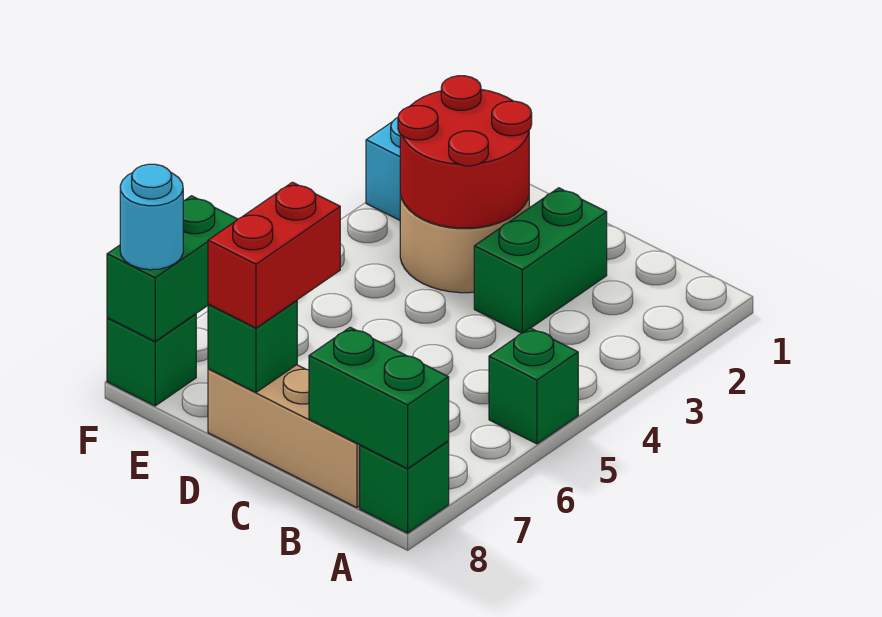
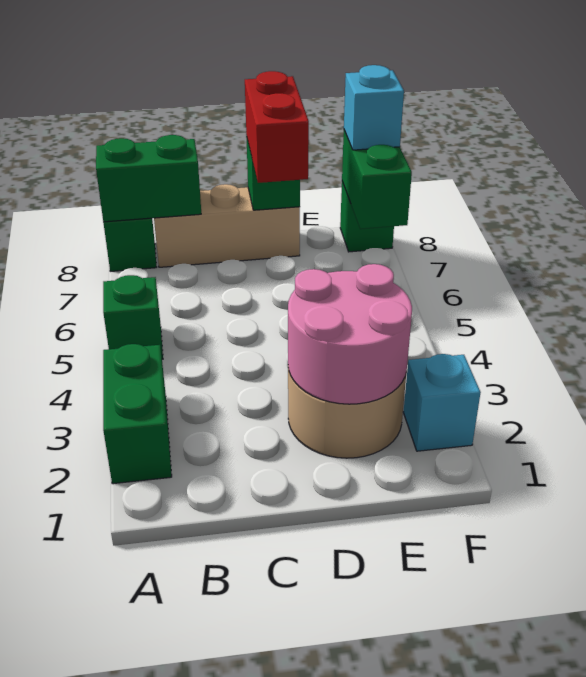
green 1x2 brick [474,188,607,333] -> green 1x2 brick moved to [103,344,172,484]
red 2x2 round brick [398,76,532,228] -> pink 2x2 round brick [288,264,412,404]
cyan 1x1 round brick [120,164,183,270] -> cyan 1x1 brick [344,65,404,150]

